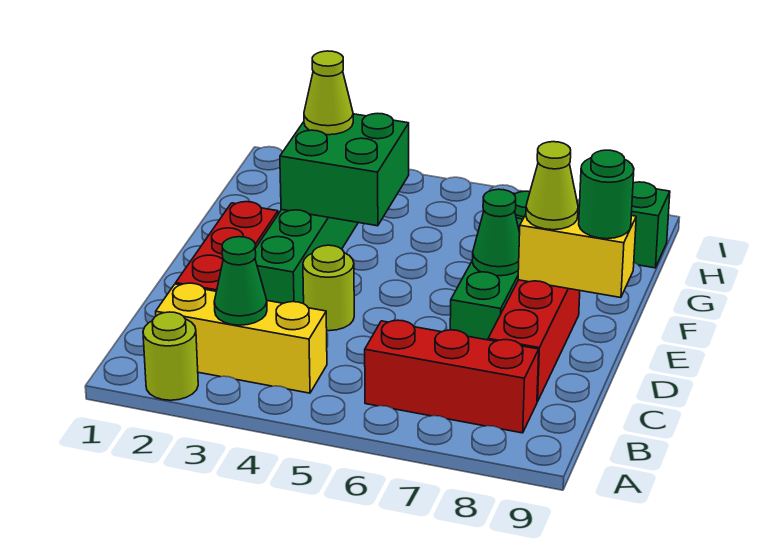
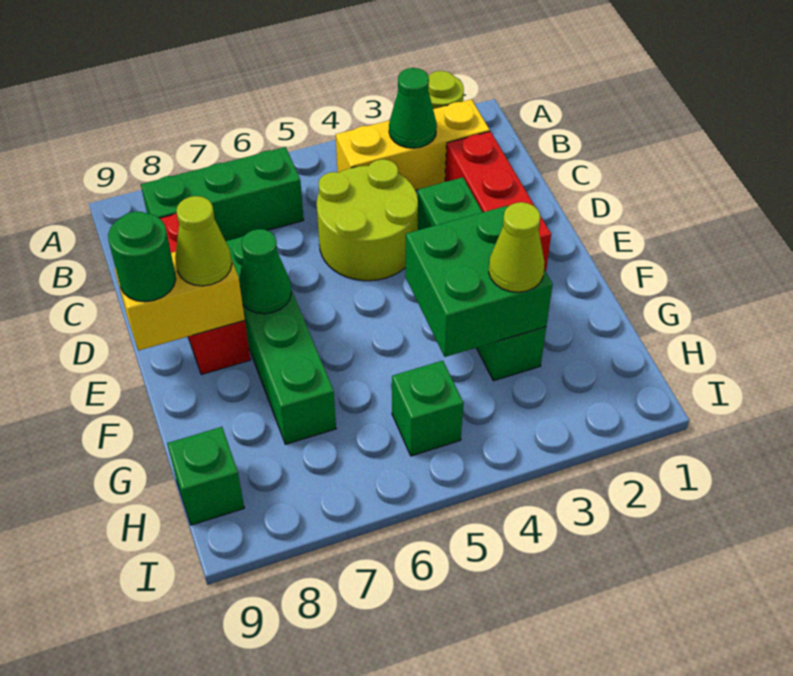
red 1x3 brick [365,320,539,433] -> green 1x3 brick [141,147,304,241]
lime 1x1 round brick [303,245,354,331] -> lime 2x2 round brick [317,159,418,281]
none -> green 1x1 brick [392,361,463,456]

